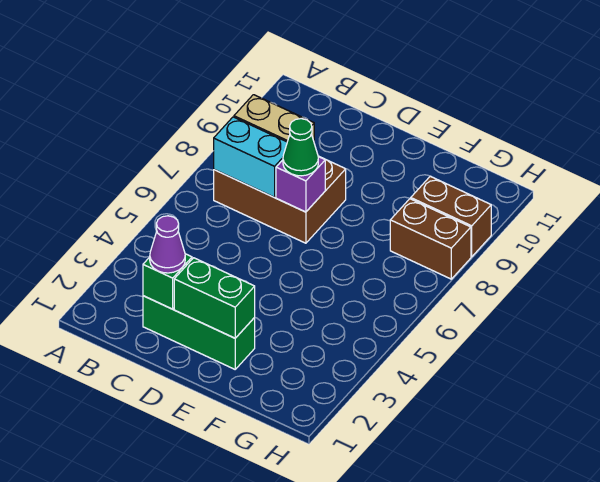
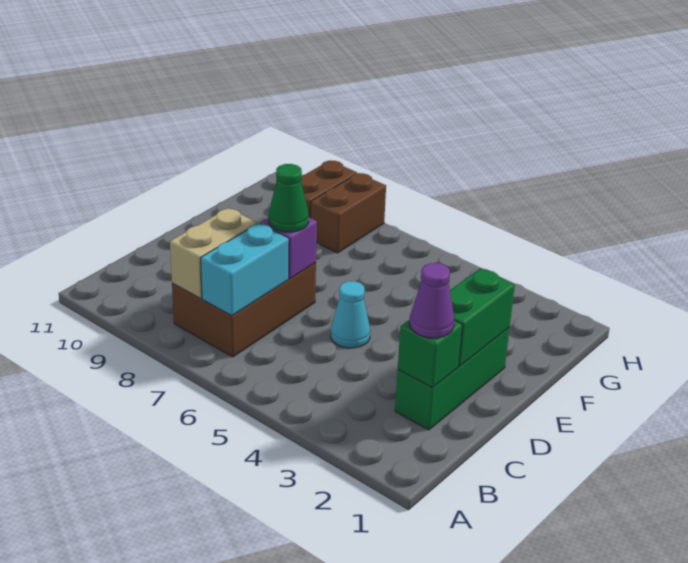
none -> cyan 1x1 cone [331,281,370,348]

